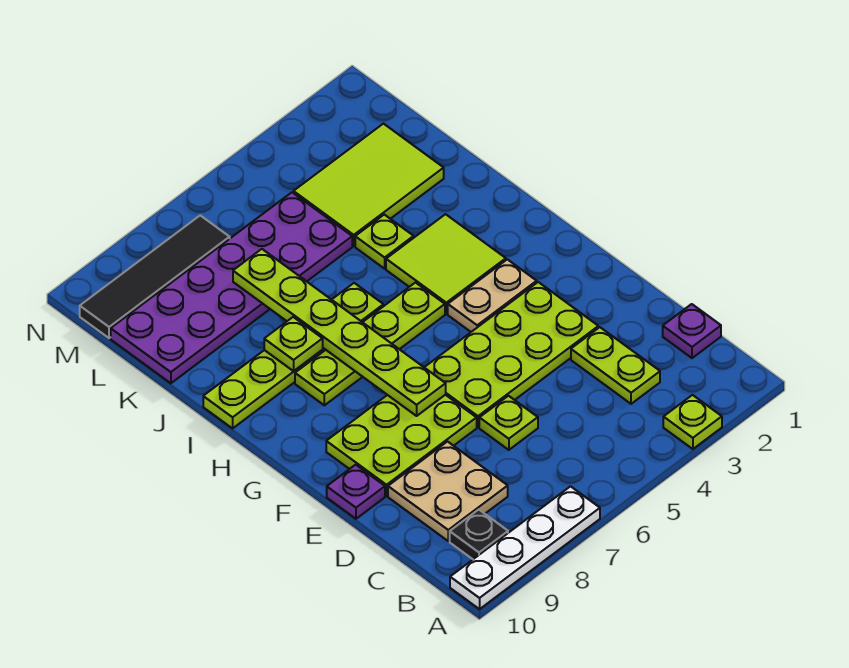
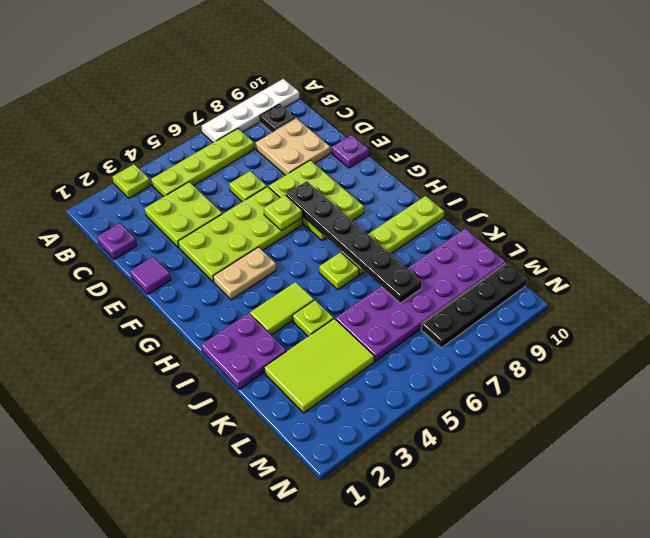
lime 1x2 plate [571,327,660,404] -> lime 2x2 plate [145,182,222,247]
none -> purple 1x1 tile [130,257,171,294]
lime 2x3 plate [326,395,477,496] -> lime 2x3 plate turned to [269,160,364,240]
lime 1x6 plate [233,249,446,416] -> black 1x6 plate [286,181,422,303]
lime 2x2 tile [386,214,506,314] -> lime 1x2 tile [250,282,314,335]
lime 1x4 plate [295,283,445,405] -> lime 1x4 plate moved to [151,129,254,197]
none -> purple 2x2 plate [201,313,286,389]
lime 1x1 plate [264,317,323,371] -> lime 1x1 plate moved to [264,195,302,231]
black 1x4 tile [80,215,230,338] -> black 1x4 plate [421,262,527,348]

